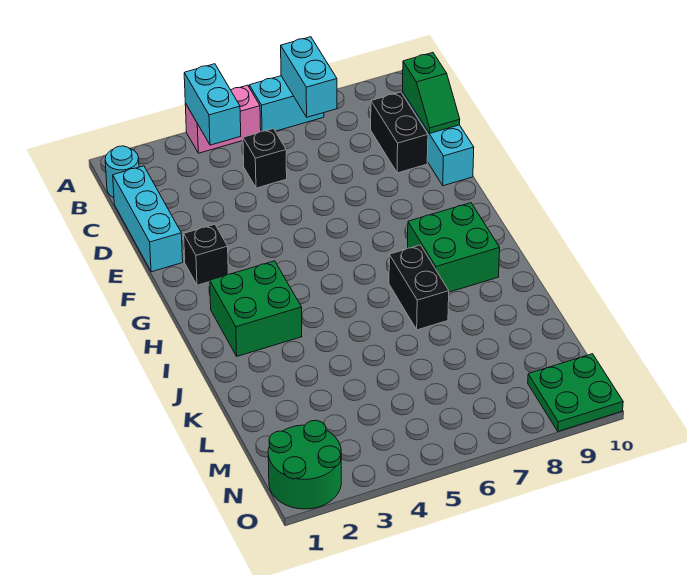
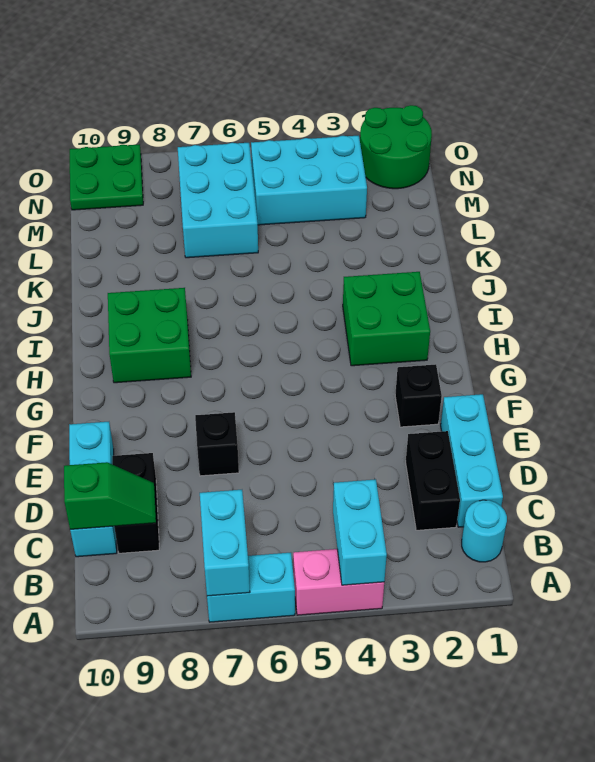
black 1x1 brick [243,129,287,188] -> black 1x1 brick moved to [195,412,239,476]
green 1x2 slope [403,53,460,134] -> green 1x2 slope turned to [64,462,156,529]
black 1x2 brick [389,245,449,330] -> black 1x2 brick moved to [406,431,460,530]
none -> cyan 2x3 brick [178,143,258,258]
none -> cyan 2x3 brick [251,135,367,225]

